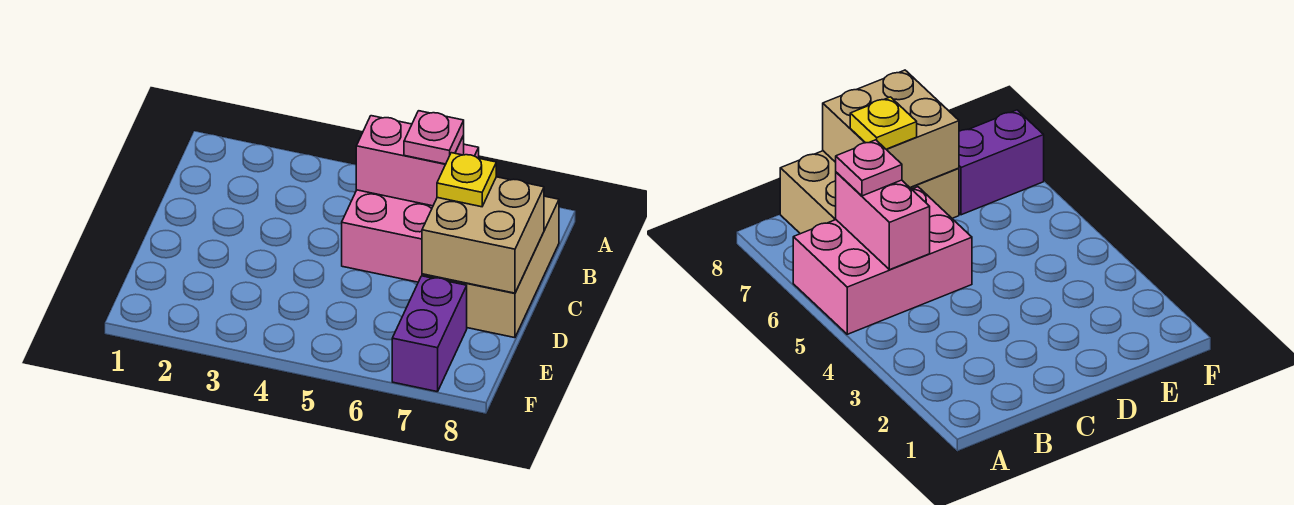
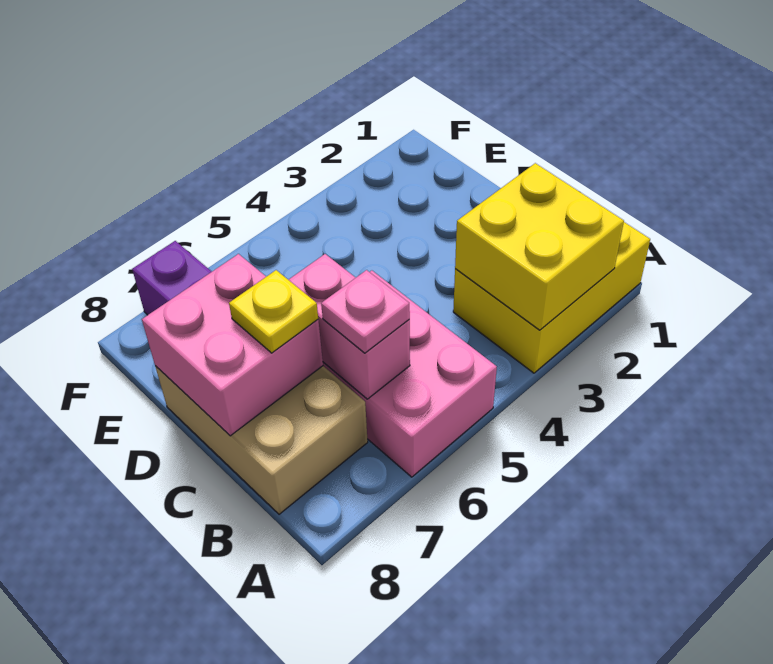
none -> yellow 2x3 brick [453,222,650,373]
none -> yellow 2x2 brick [455,163,624,330]
pink 1x2 brick [356,116,464,206] -> pink 1x2 brick turned to [289,254,410,399]
tan 2x2 brick [422,177,544,293] -> pink 2x2 brick [142,254,323,436]

